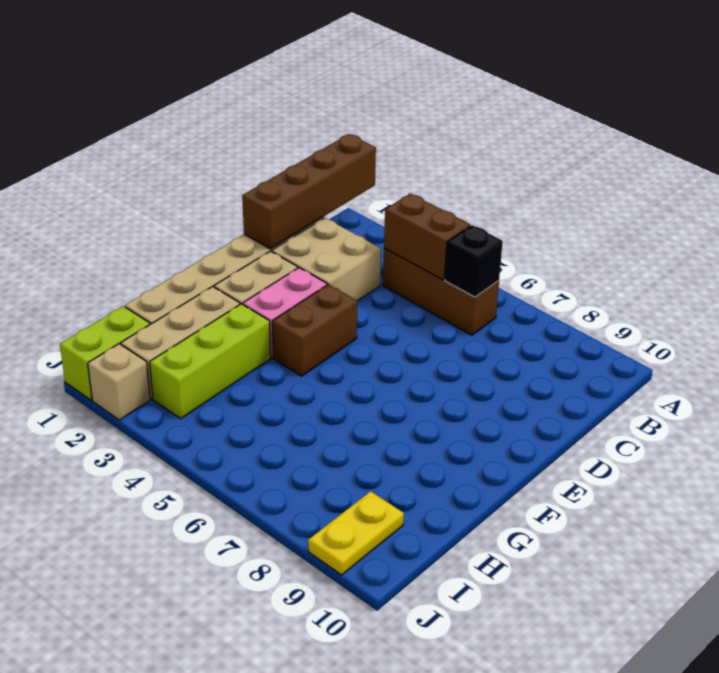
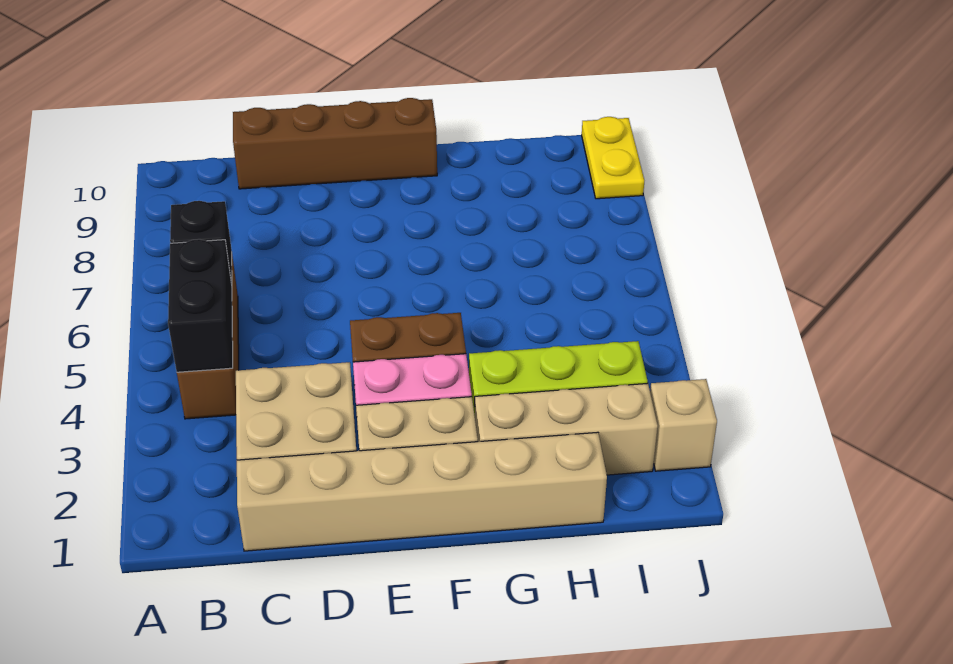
brown 1x4 brick [242,134,376,249] -> brown 1x4 brick moved to [233,98,437,189]
brown 1x2 brick [384,193,470,280] -> black 1x2 brick [168,239,233,372]
lime 1x2 brick [60,306,150,400] -> none
yellow 1x2 plate [308,491,404,575] -> yellow 1x2 plate turned to [582,117,644,199]

